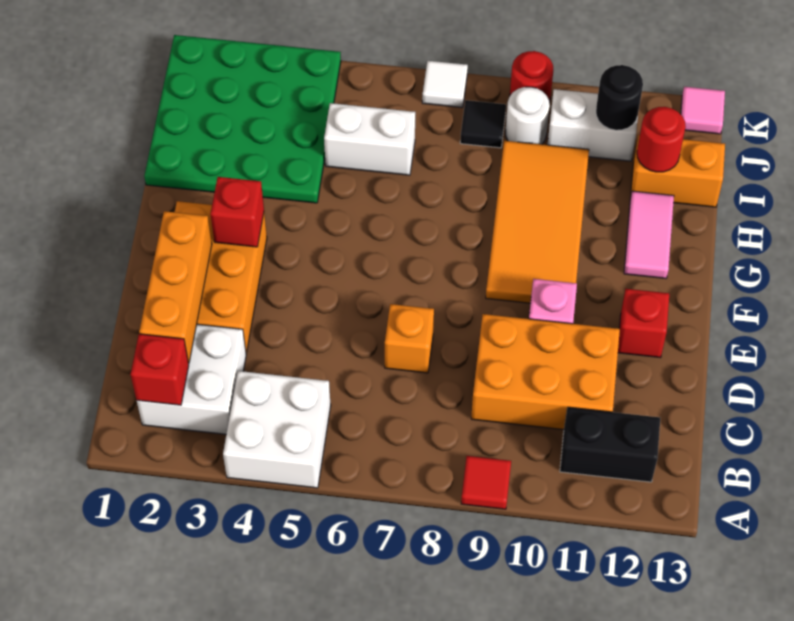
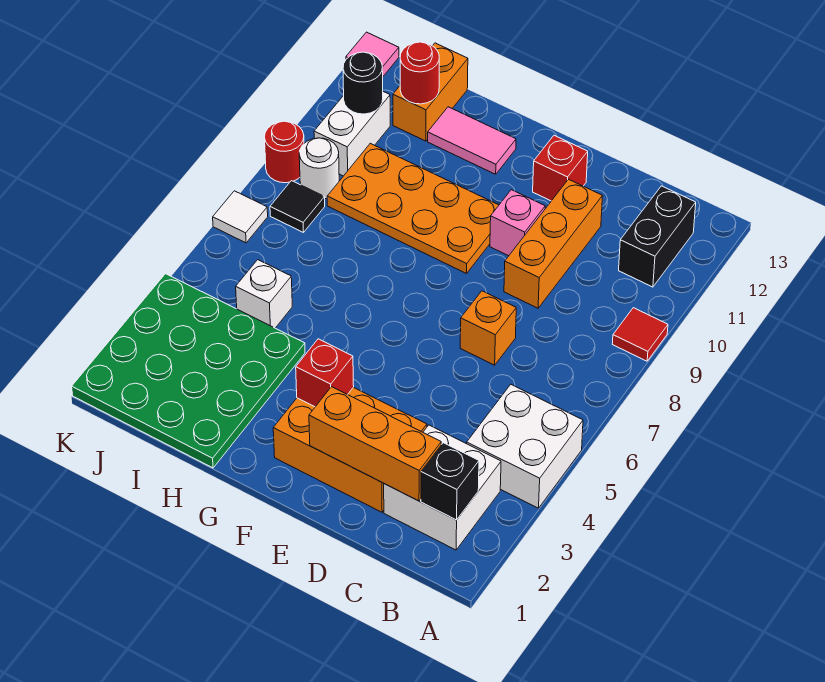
red 1x1 brick [131,334,189,405] -> black 1x1 brick [421,443,479,520]
orange 2x3 brick [471,314,620,430] -> orange 1x3 brick [504,179,602,308]
orange 2x4 tile [486,141,589,303] -> orange 2x4 plate [327,143,499,274]
white 1x2 brick [324,103,415,175] -> white 1x1 brick [236,260,292,328]

